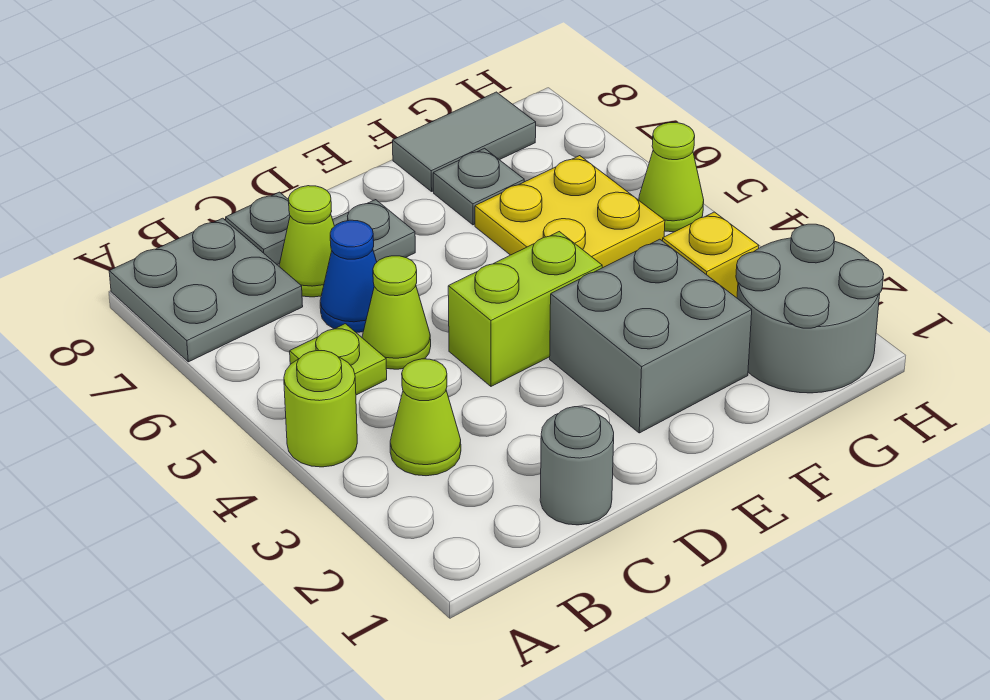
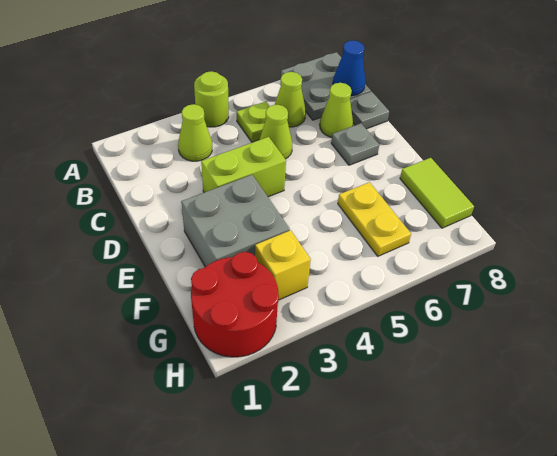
grey 1x1 round brick [540,407,614,525] -> none
blue 1x1 cone [320,220,377,333] -> blue 1x1 cone moved to [333,40,365,96]
lime 1x2 brick [448,232,602,386] -> lime 1x2 brick turned to [201,137,286,197]
yellow 2x2 plate [475,156,665,268] -> yellow 1x2 plate [338,182,411,256]
grey 1x1 plate [433,148,524,225] -> none
grey 1x2 tile [392,92,536,191] -> lime 1x2 tile [400,158,474,228]
grey 2x2 round brick [736,224,884,393] -> red 2x2 round brick [191,252,279,357]
lime 1x1 cone [639,123,704,232] -> lime 1x1 cone moved to [275,72,306,127]

